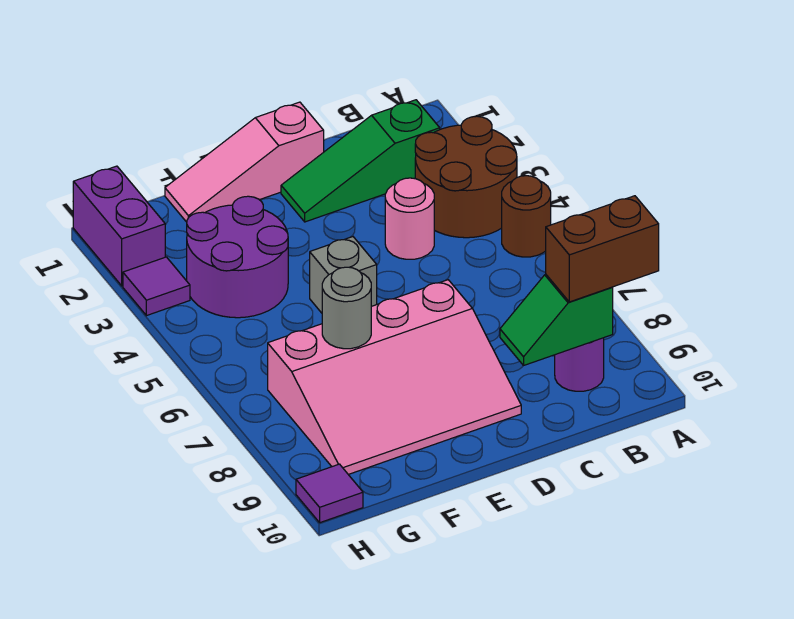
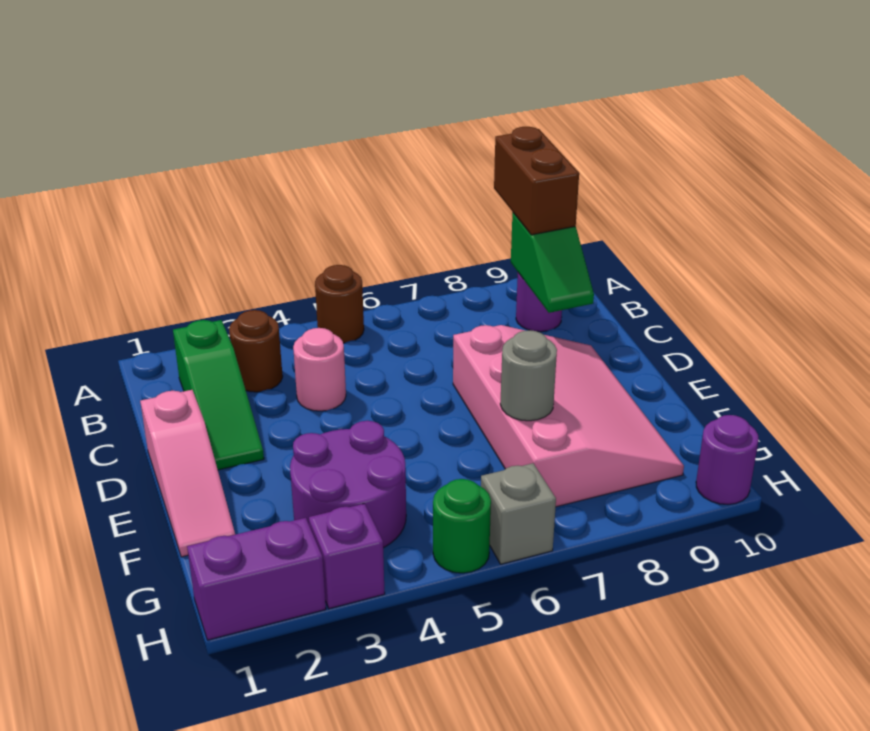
brown 2x2 round brick [415,116,517,238] -> brown 1x1 round brick [229,310,283,392]
grey 1x1 brick [310,237,377,313] -> grey 1x1 brick moved to [481,463,556,564]
purple 1x1 tile [123,257,190,316] -> purple 1x1 brick [309,504,385,609]
none -> green 1x1 round brick [433,479,491,573]
purple 1x1 tile [296,464,363,523] -> purple 1x1 round brick [696,415,759,504]

